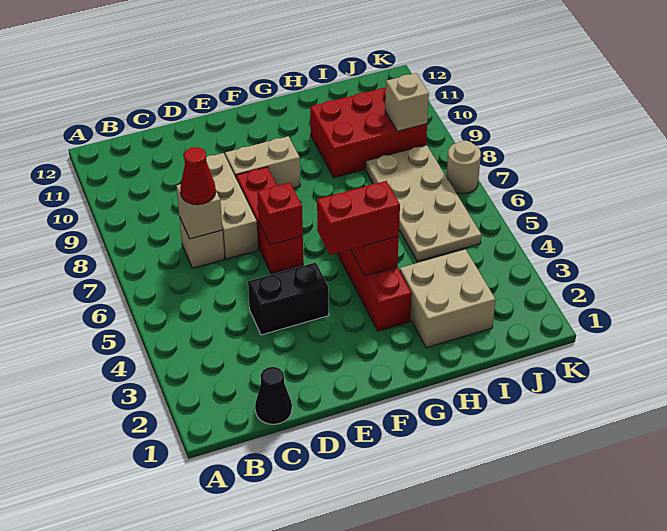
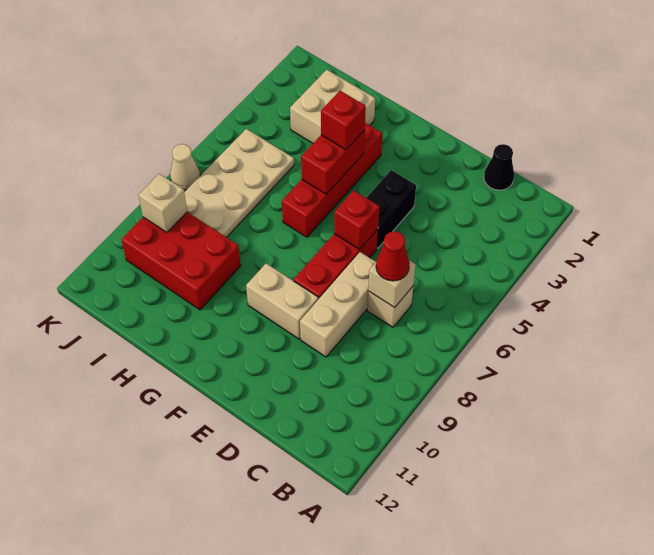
black 1x2 brick [248,262,329,335] -> black 1x2 brick turned to [366,170,416,248]
red 1x2 brick [317,181,400,255] -> red 1x1 brick [321,91,366,150]
tan 1x1 round brick [446,141,481,194] -> tan 1x1 cone [170,144,200,190]

